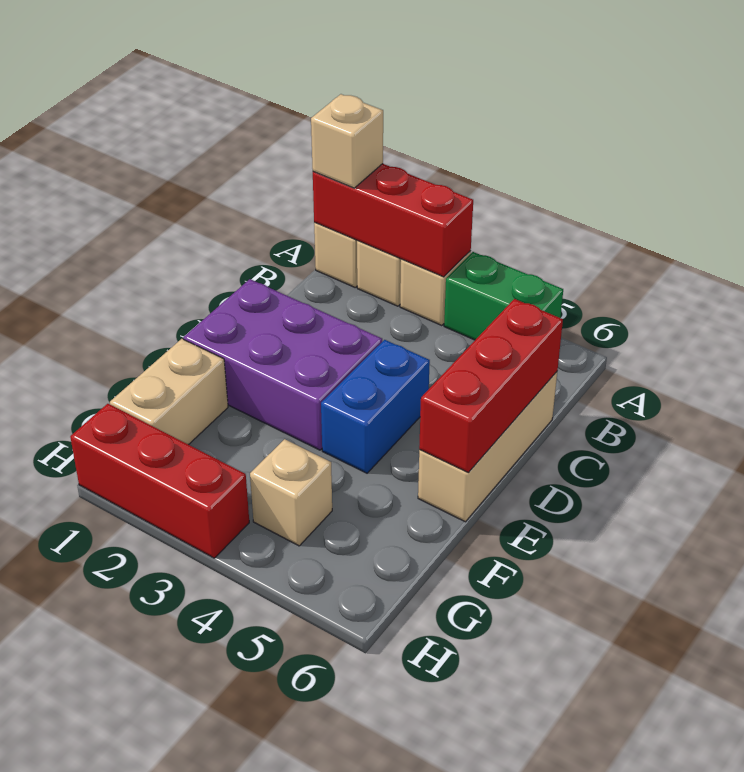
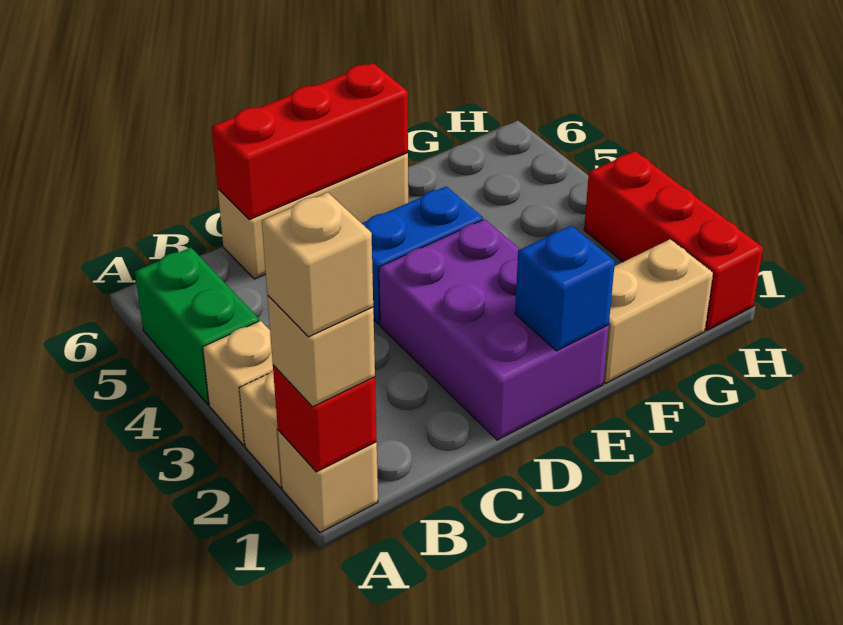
red 1x3 brick [313,164,473,277] -> red 1x1 brick [273,365,377,472]
none -> blue 1x1 brick [515,226,615,351]
tan 1x1 brick [250,439,332,546] -> tan 1x1 brick moved to [262,193,373,337]

